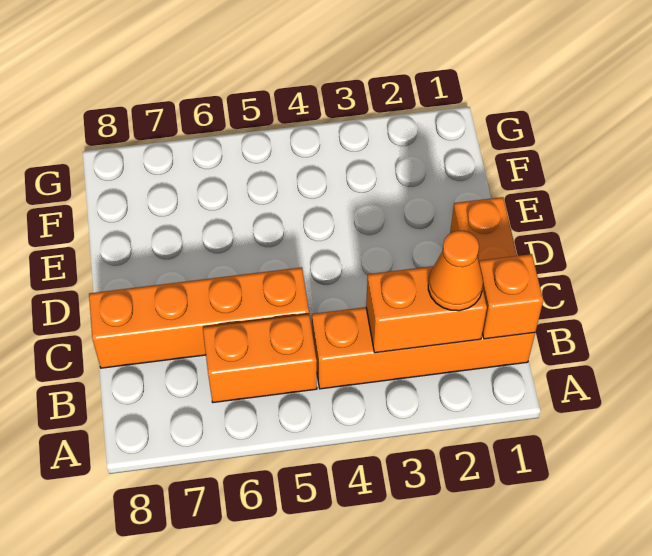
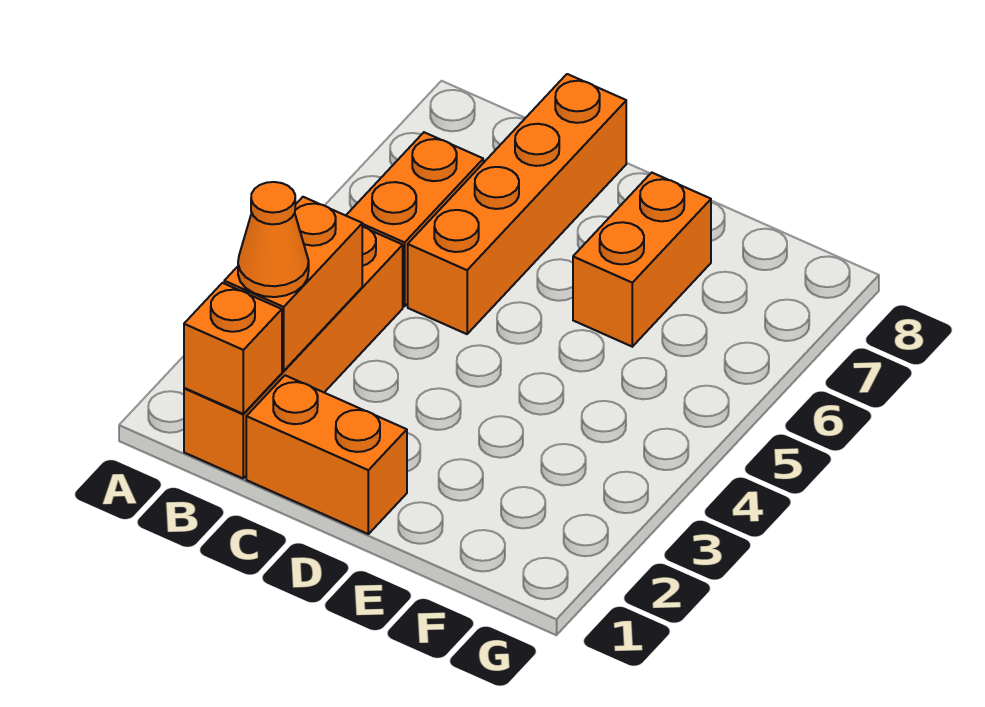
none -> orange 1x2 brick [573,173,711,347]

